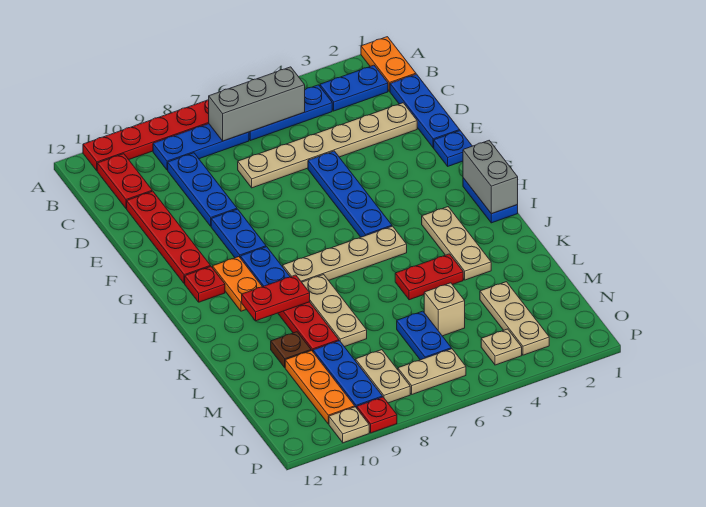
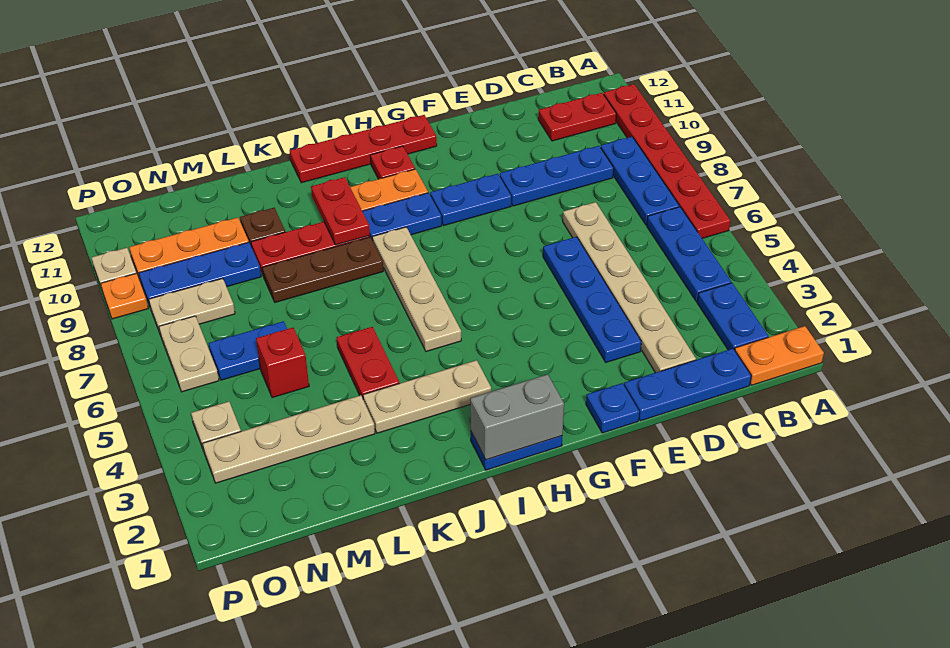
grey 1x3 brick [209,67,305,141] -> none
red 1x4 plate [127,191,211,284] -> red 1x4 plate moved to [290,115,437,183]
blue 1x4 plate [308,151,392,237] -> blue 1x4 plate turned to [543,237,641,362]
tan 1x3 plate [302,274,367,347] -> brown 1x3 plate [262,237,383,302]
tan 1x3 plate [480,282,549,355] -> tan 1x4 plate [202,395,375,483]
tan 1x1 brick [424,283,465,336] -> red 1x1 brick [256,328,309,398]
red 1x1 plate [357,397,397,433] -> orange 1x1 plate [101,273,148,319]

